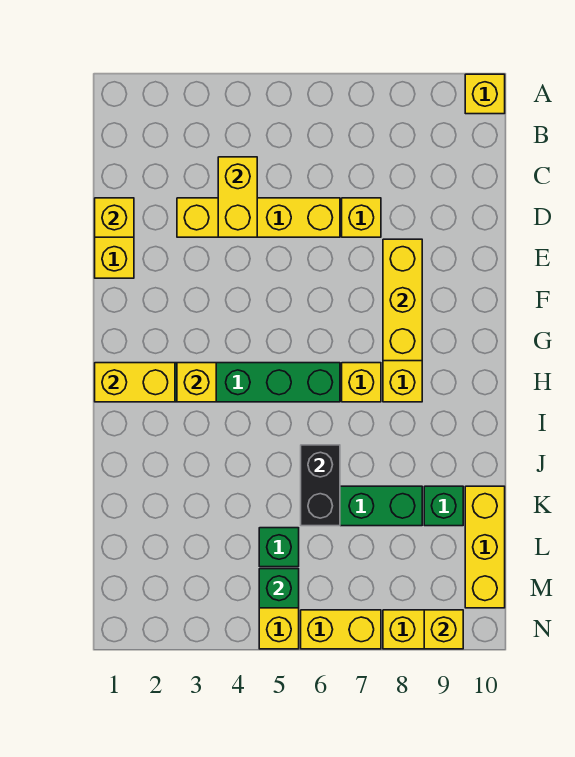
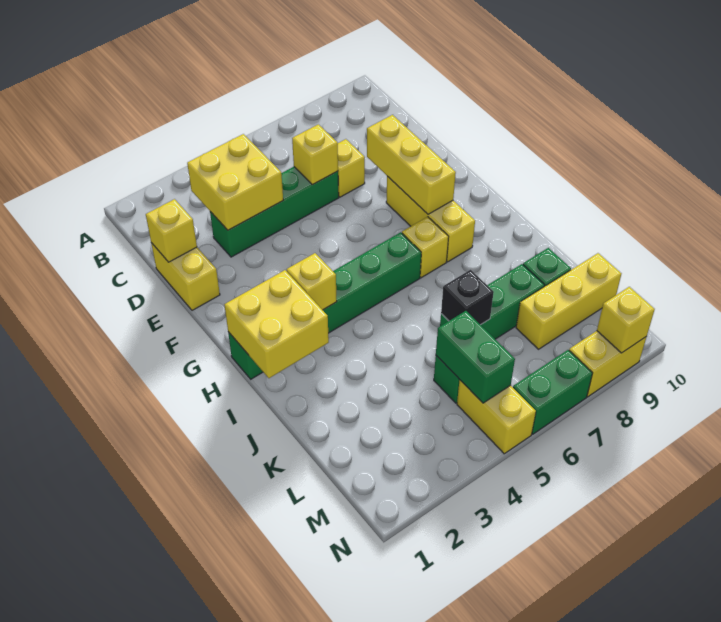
yellow 1x1 brick [465,74,505,114] -> yellow 1x1 brick moved to [292,124,338,185]
yellow 1x2 brick [218,157,257,237] -> yellow 2x2 brick [187,134,283,230]
yellow 1x4 brick [177,198,340,237] -> green 1x4 brick [210,167,339,257]
yellow 1x2 brick [95,363,175,402] -> yellow 2x2 brick [224,270,329,378]
black 1x2 brick [301,445,340,526] -> black 1x1 brick [441,270,494,325]
yellow 1x3 brick [465,486,505,608] -> yellow 1x3 brick turned to [516,253,622,349]
green 1x1 brick [259,569,299,608] -> green 1x2 brick [436,311,515,403]
yellow 1x2 brick [301,610,381,649] -> green 1x2 brick [513,350,592,434]

